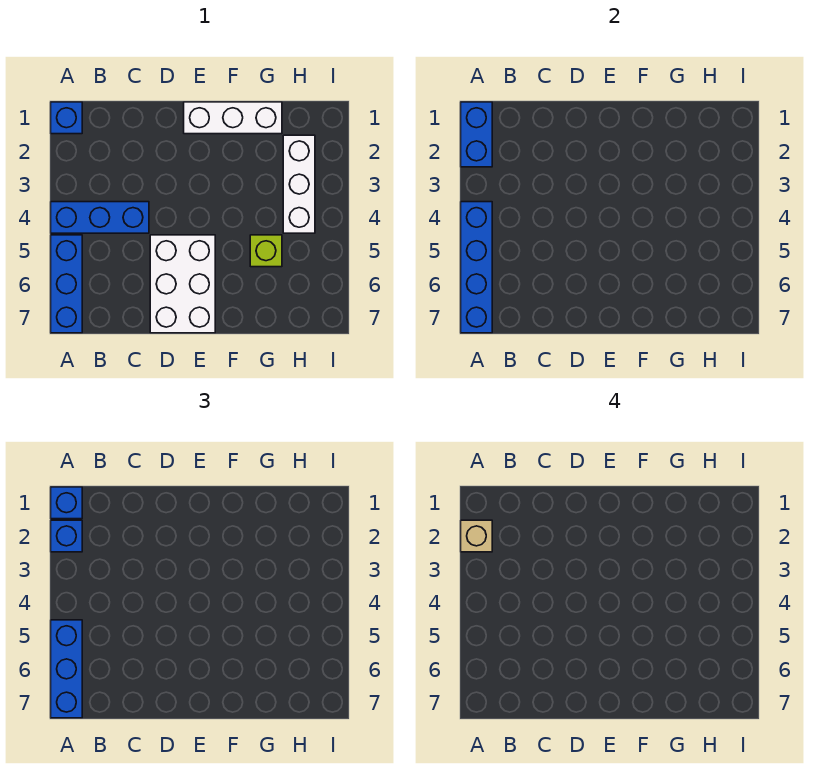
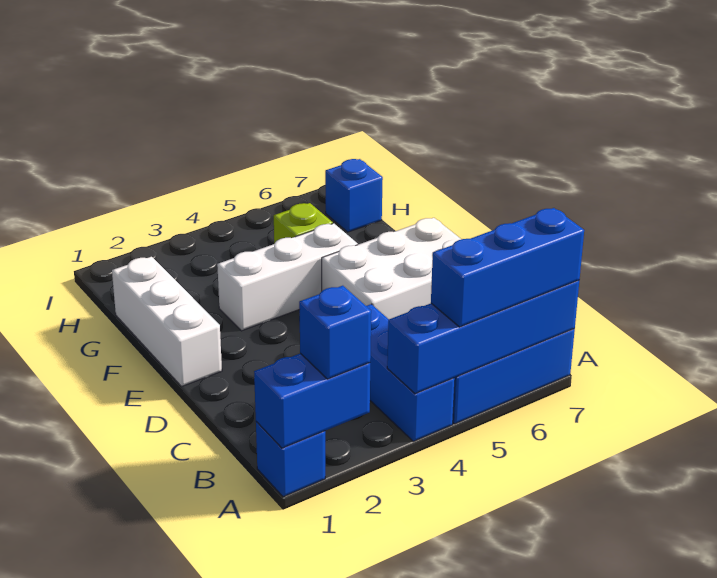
blue 1x1 brick [51,487,82,519] -> blue 1x1 brick moved to [325,159,383,232]
tan 1x1 brick [461,520,492,552] -> none
white 1x3 brick [283,135,315,233] -> white 1x3 brick moved to [217,223,358,331]

